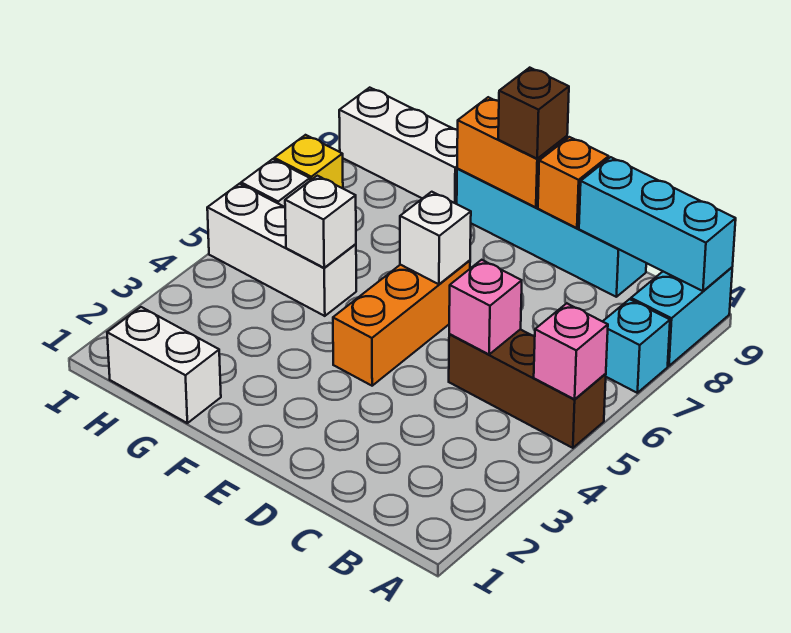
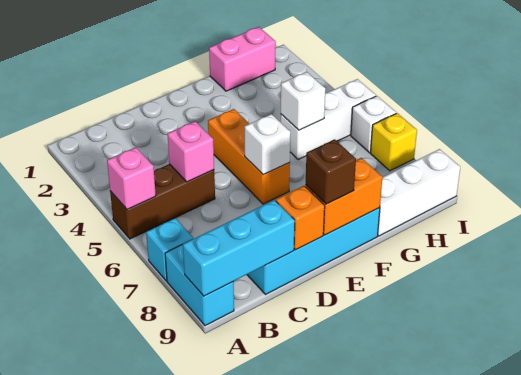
white 1x2 brick [107,307,221,423] -> pink 1x2 brick [209,27,276,91]

